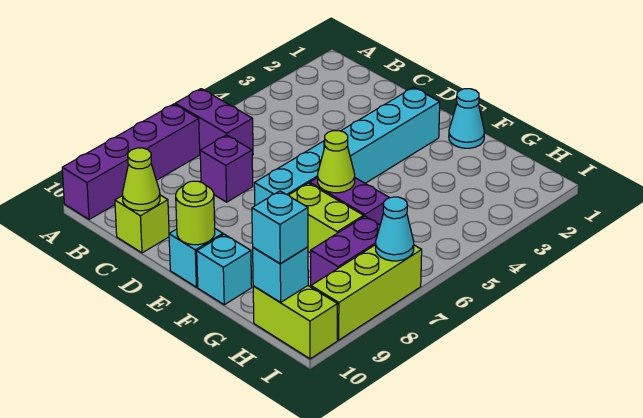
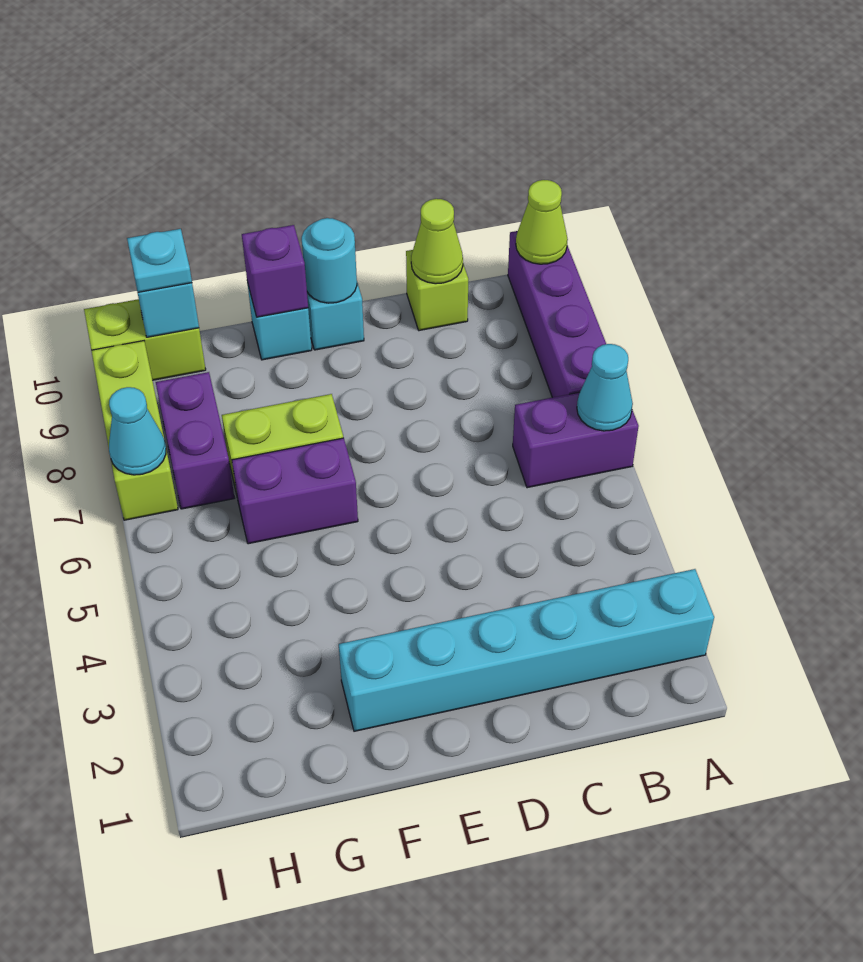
purple 1x1 brick [200,135,253,202] -> purple 1x1 brick moved to [242,225,308,317]
cyan 1x6 brick [254,87,440,206] -> cyan 1x6 brick turned to [339,569,714,731]
lime 1x1 round brick [176,181,215,245] -> cyan 1x1 round brick [302,218,357,303]
cyan 1x1 cone [449,89,484,148] -> cyan 1x1 cone moved to [577,344,633,431]
lime 1x1 cone [318,131,355,193] -> lime 1x1 cone moved to [516,180,568,264]
cyan 1x1 brick [252,191,308,263] -> cyan 1x1 plate [127,229,192,292]

